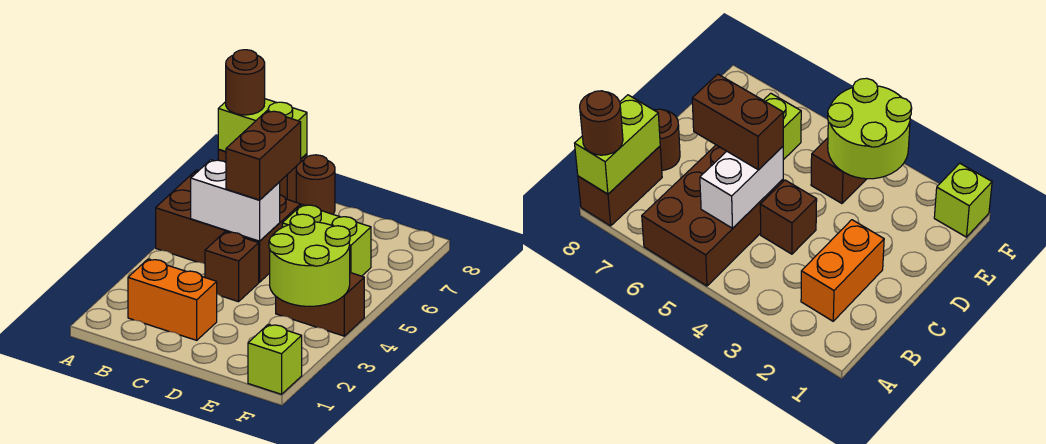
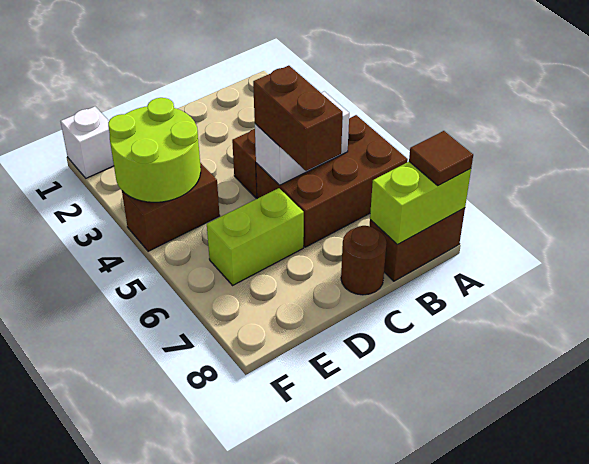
brown 1x1 round brick [226,50,265,115] -> brown 1x1 tile [409,131,473,186]
orange 1x2 brick [128,259,217,340] -> none
lime 1x1 brick [248,325,302,394] -> white 1x1 brick [61,107,114,178]

